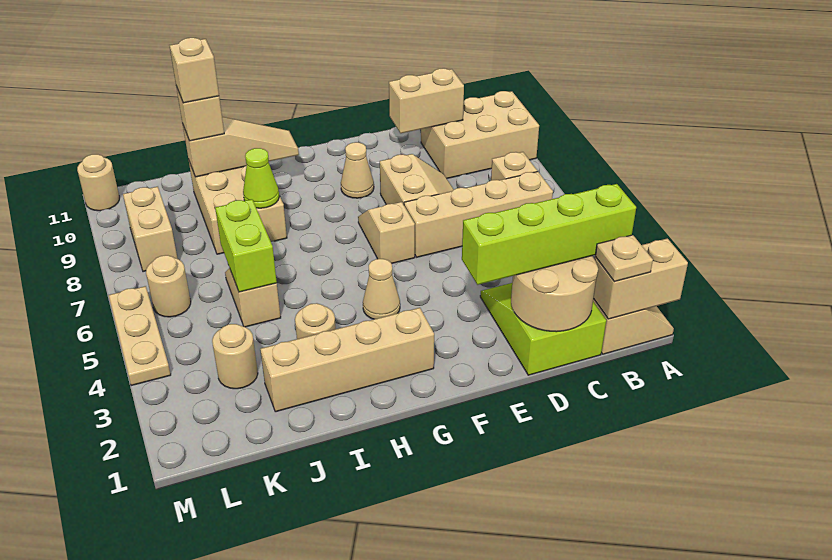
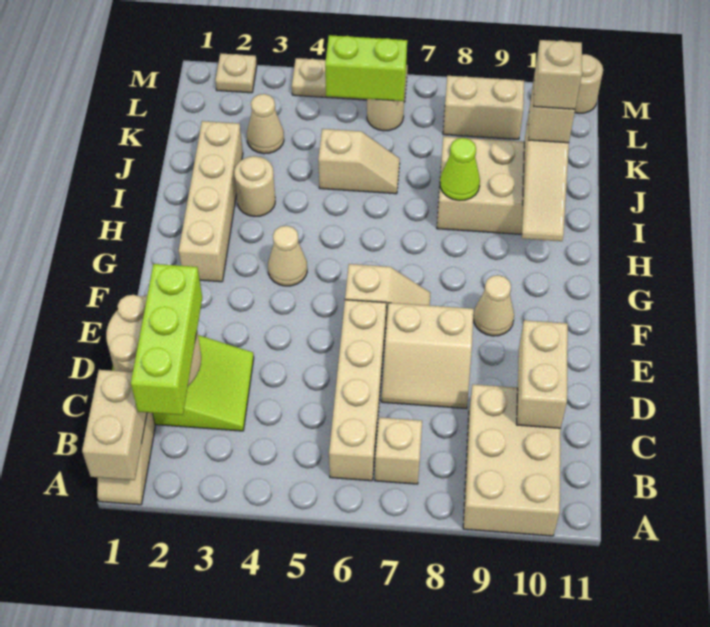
tan 1x1 plate [595,235,653,282] -> tan 1x1 plate moved to [215,53,257,93]
lime 1x4 brick [462,184,636,285] -> lime 1x3 brick [131,264,202,415]
lime 1x2 brick [215,199,277,292] -> lime 1x2 brick moved to [325,35,407,101]
tan 1x1 round brick [212,324,258,389] -> tan 1x1 cone [247,94,284,154]

